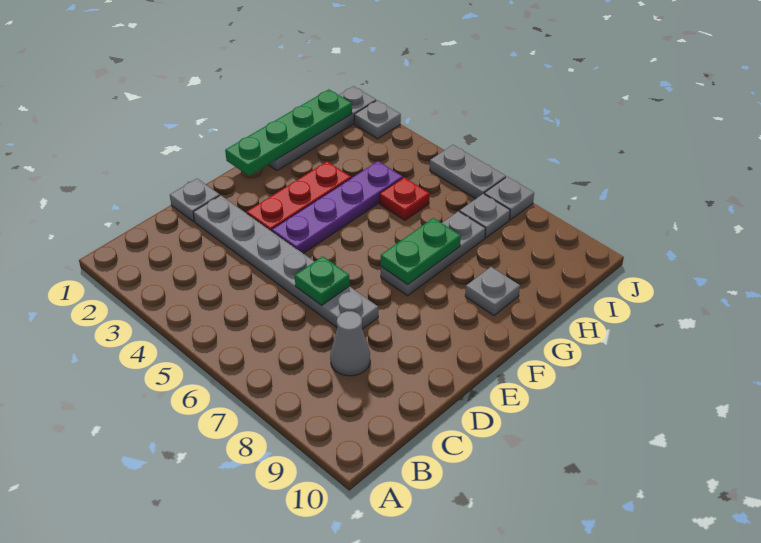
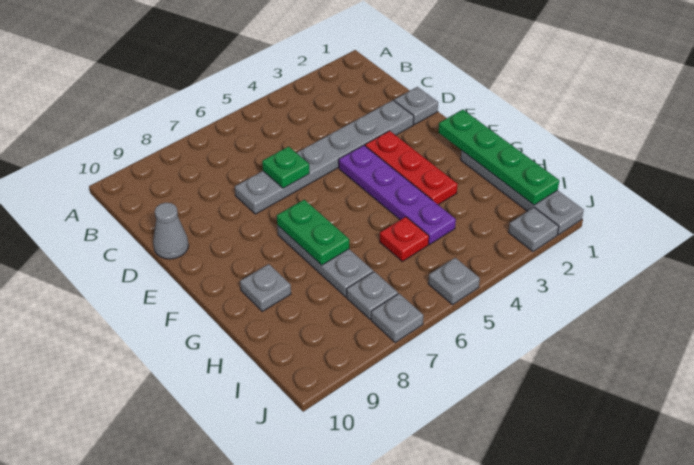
grey 1x1 cone [330,311,370,376] -> grey 1x1 cone moved to [153,203,189,259]
grey 1x2 plate [430,145,506,199] -> grey 1x1 plate [428,258,480,305]

